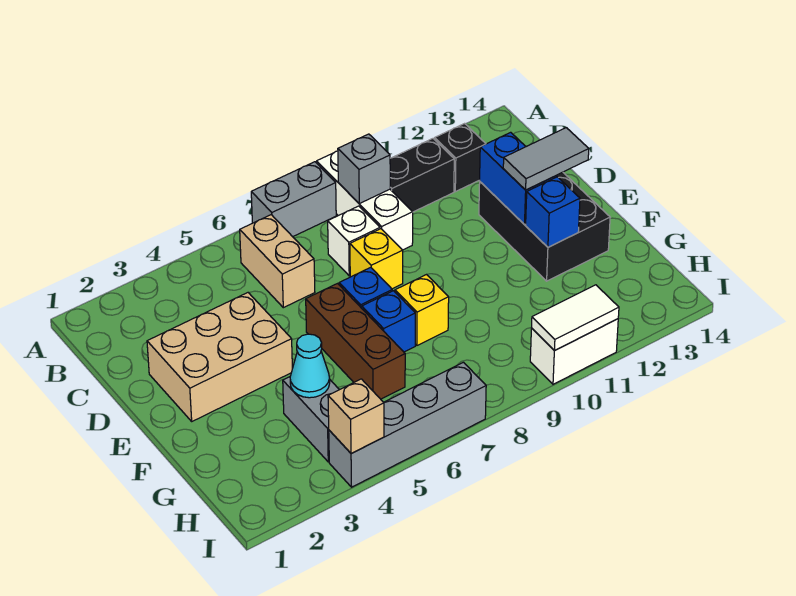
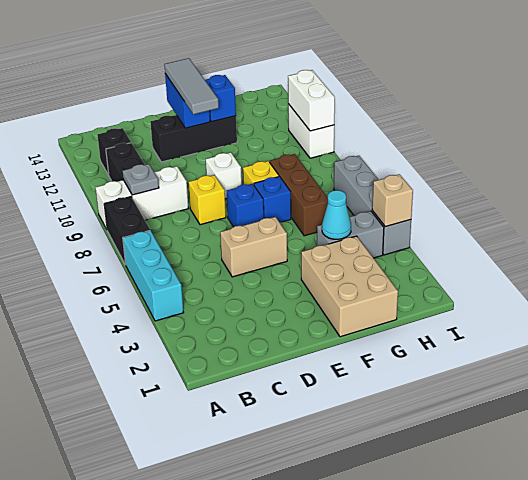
none -> cyan 1x3 brick [123,230,184,321]
grey 1x2 brick [251,162,336,237] -> black 1x2 brick [104,197,150,265]
tan 1x2 brick [240,215,315,308] -> tan 1x2 brick moved to [220,217,287,277]
grey 1x1 brick [338,134,390,204] -> grey 1x1 plate [123,164,159,195]
white 1x1 brick [328,206,380,276] -> white 1x1 brick moved to [206,153,242,199]
tan 2x3 brick [147,293,292,421] -> tan 2x3 brick moved to [301,236,398,337]
black 2x3 brick [479,172,610,281] -> black 1x3 brick [150,115,237,162]
blue 1x2 brick [480,132,556,224] -> blue 1x2 brick turned to [165,74,210,128]
brown 1x3 brick [306,284,405,399] -> brown 1x3 brick turned to [270,154,328,236]
grey 1x2 tile [503,128,589,190] -> grey 1x3 tile [164,58,219,114]
white 1x2 tile [532,285,619,351] -> white 1x2 brick [288,70,335,131]

